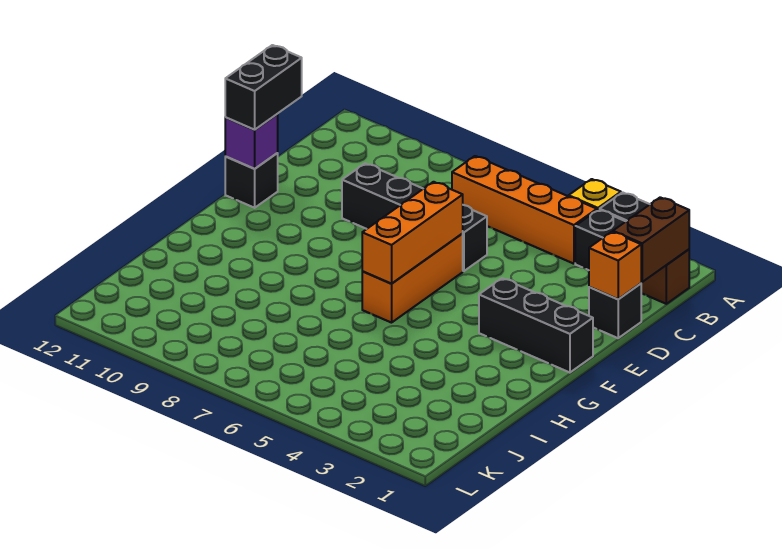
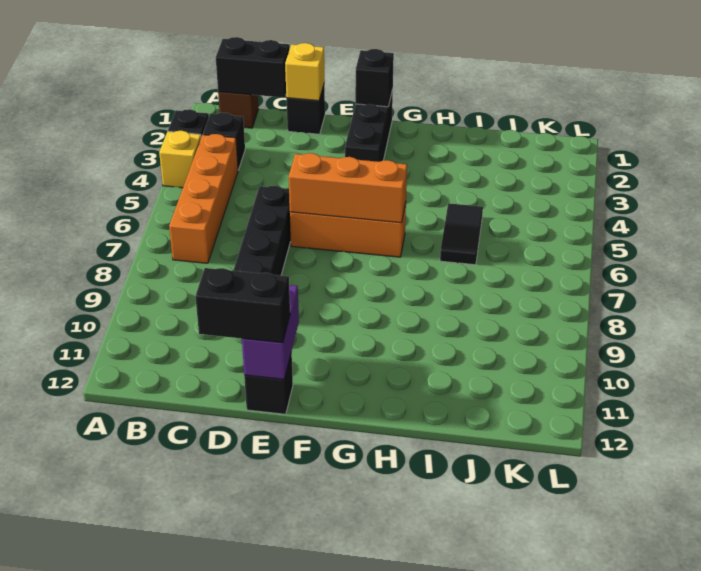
brown 1x2 brick [613,197,689,282] -> black 1x2 brick [216,37,290,98]
orange 1x1 brick [589,232,641,299] -> yellow 1x1 brick [285,43,325,101]
purple 1x1 brick [225,114,278,169] -> purple 1x2 brick [242,285,299,379]
none -> black 1x1 brick [355,49,394,107]
none -> black 1x2 tile [440,203,483,265]

